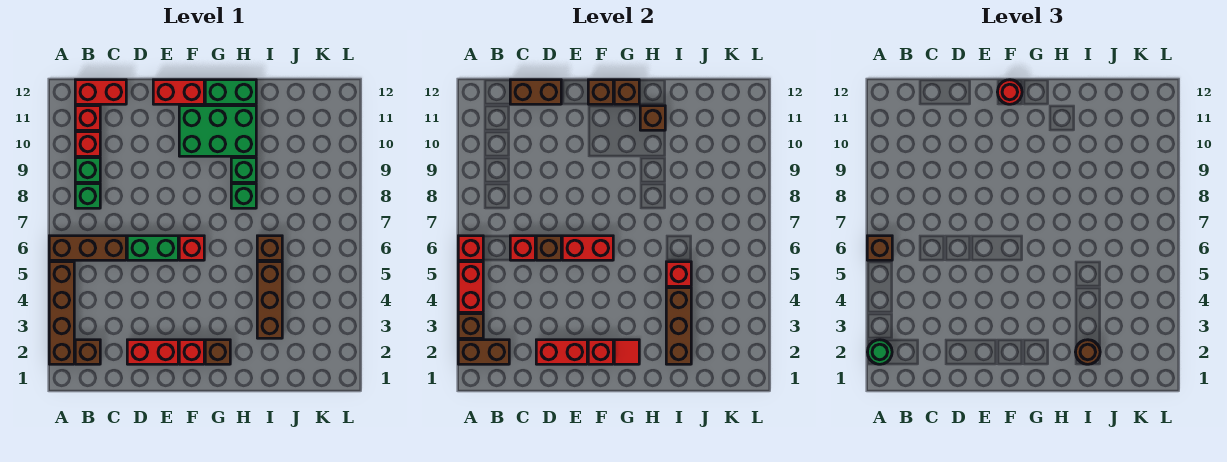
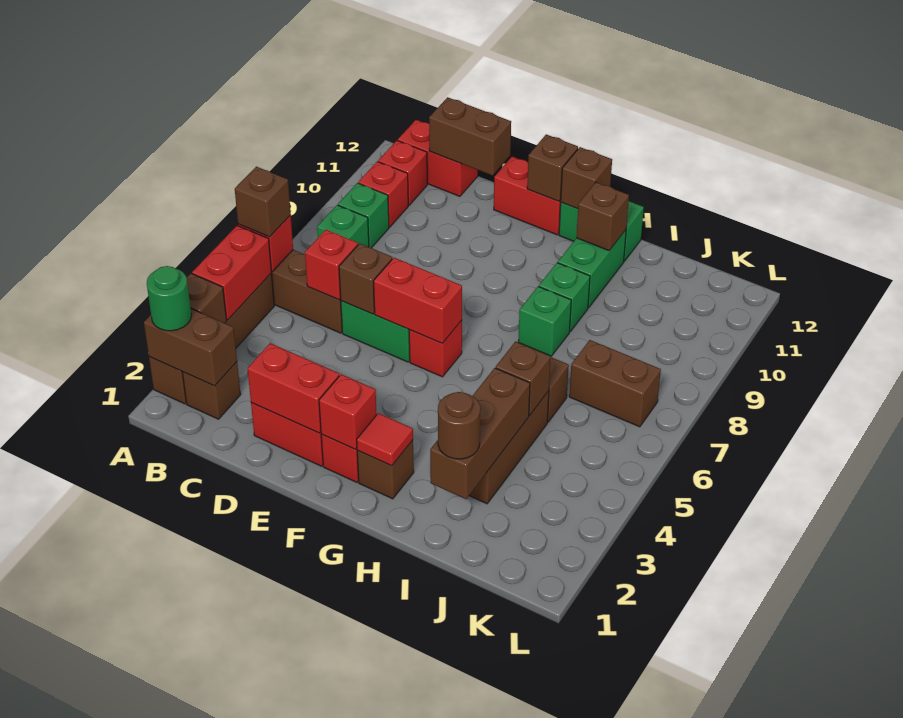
green 2x3 brick [179,106,256,156] -> green 1x2 brick [558,230,626,308]
red 1x1 round brick [998,80,1022,104] -> none
red 1x1 brick [666,262,691,286] -> brown 1x1 brick [496,342,551,415]
none -> brown 1x2 brick [569,340,661,427]

